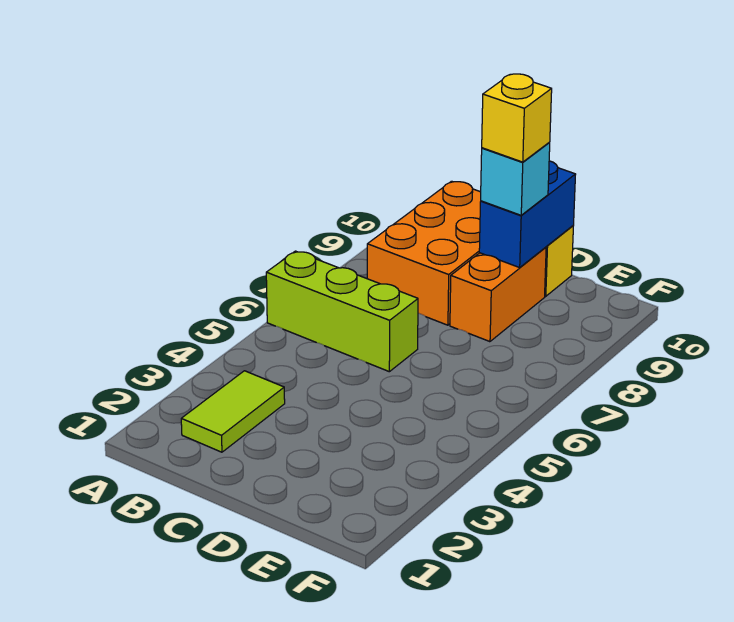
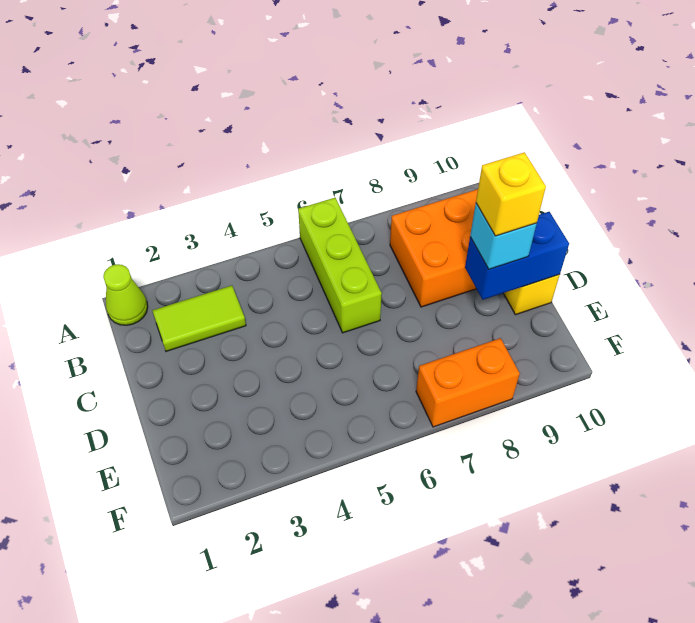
none -> lime 1x1 cone [103,264,148,325]
orange 1x2 brick [450,247,546,342] -> orange 1x2 brick moved to [416,338,520,427]

